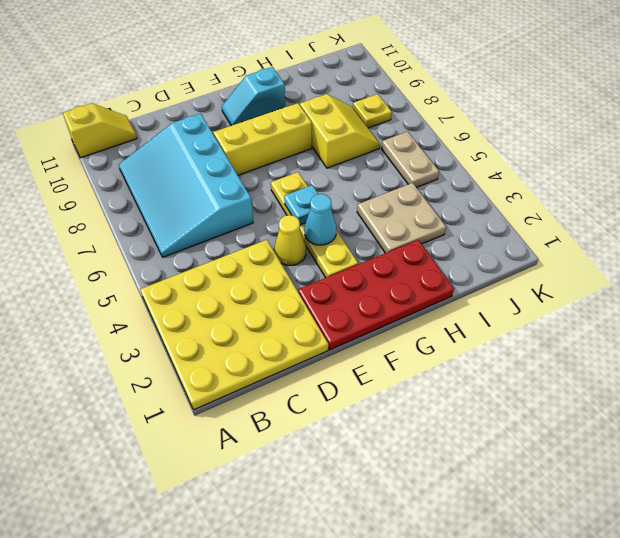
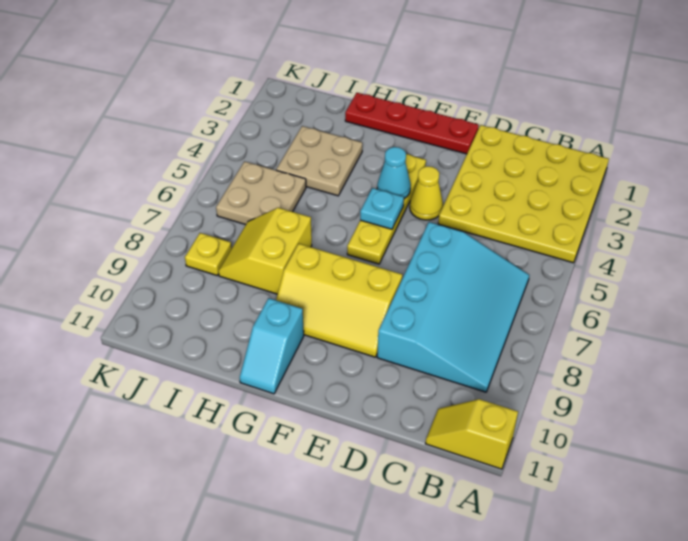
red 2x4 plate [298,240,454,350] -> red 1x4 plate [345,93,479,154]
cyan 1x2 slope [222,67,285,126] -> cyan 1x2 slope turned to [240,298,304,394]
tan 1x2 plate [382,132,439,188] -> tan 2x2 plate [216,161,306,225]

